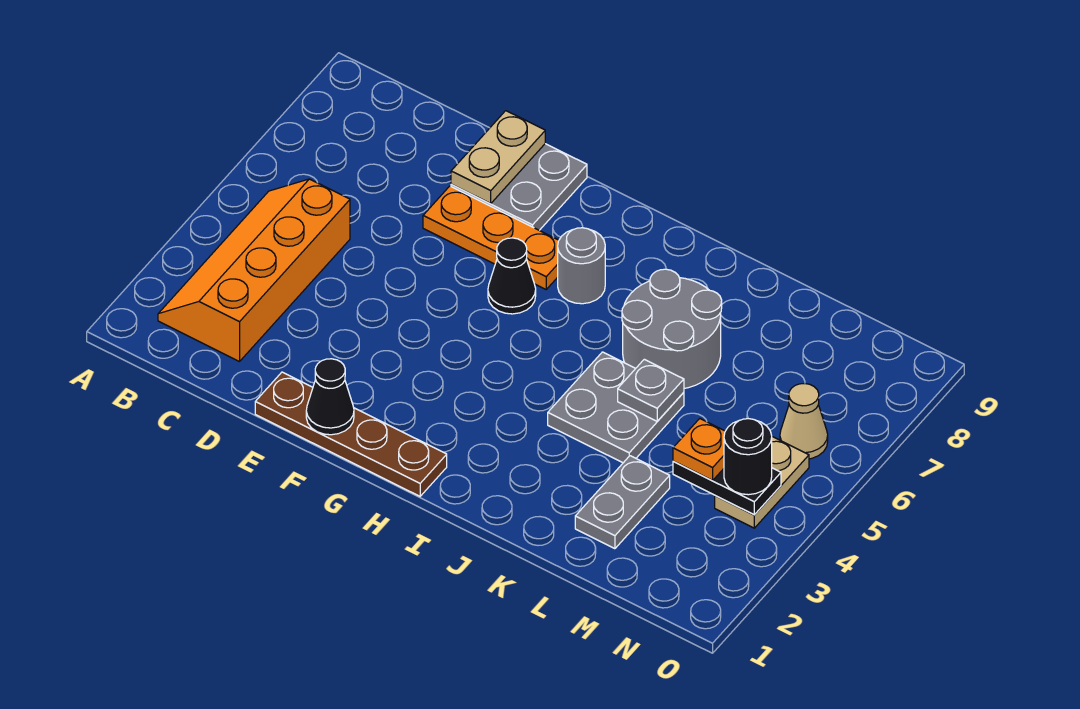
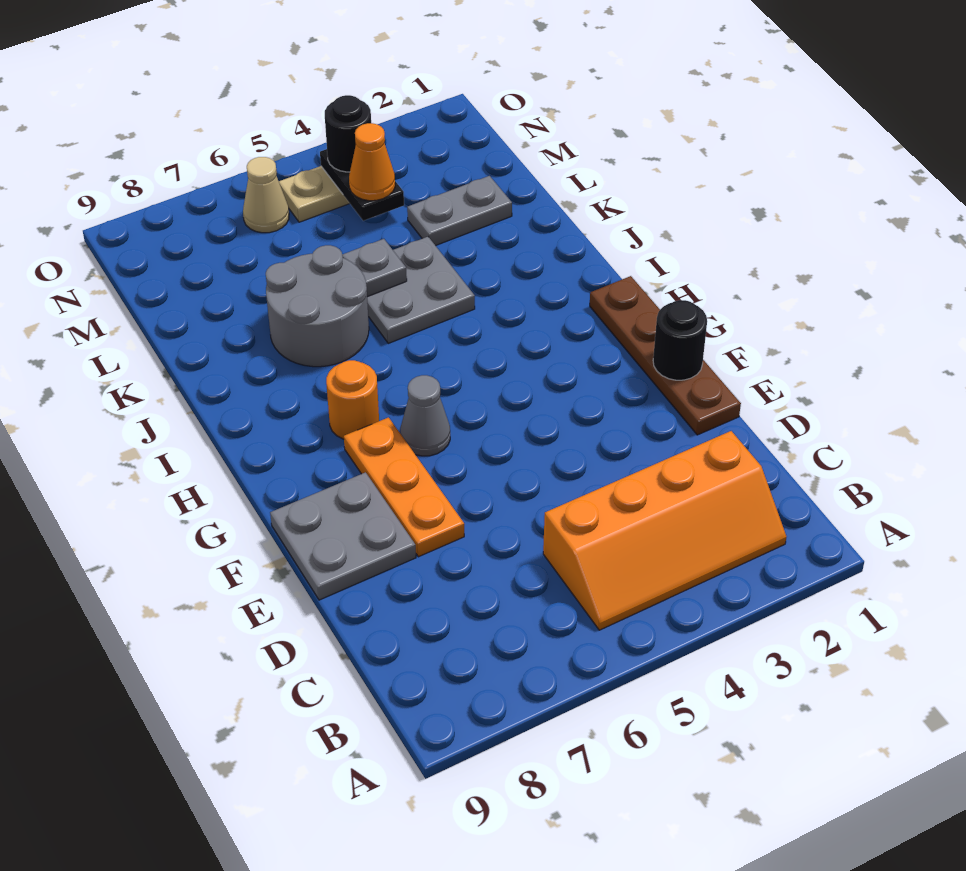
tan 1x2 plate [451,111,545,203] -> none
black 1x1 cone [306,359,354,435] -> black 1x1 round brick [653,300,707,380]
black 1x1 cone [488,238,536,314] -> grey 1x1 cone [400,375,450,456]
grey 1x1 round brick [558,228,605,304] -> orange 1x1 round brick [326,360,379,439]
orange 1x1 plate [673,419,725,480] -> orange 1x1 cone [349,123,395,201]

